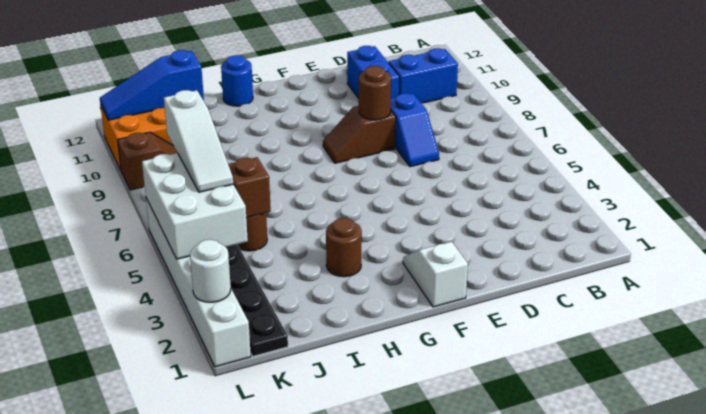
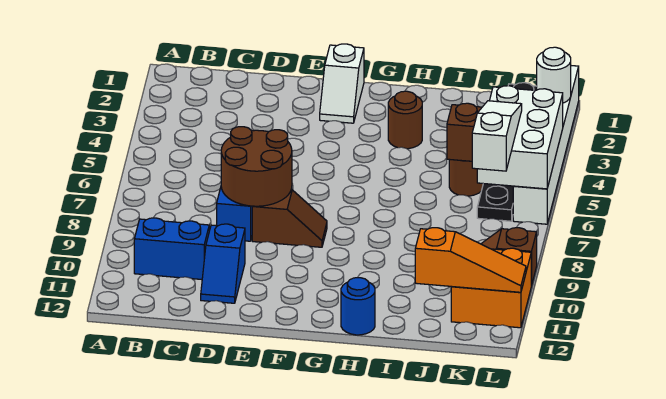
blue 1x2 brick [347,46,399,98] -> blue 1x2 slope [201,224,245,303]
brown 1x1 round brick [359,66,391,120] -> brown 2x2 round brick [221,127,292,206]
blue 1x3 slope [100,50,204,120] -> orange 1x3 slope [415,228,526,292]

